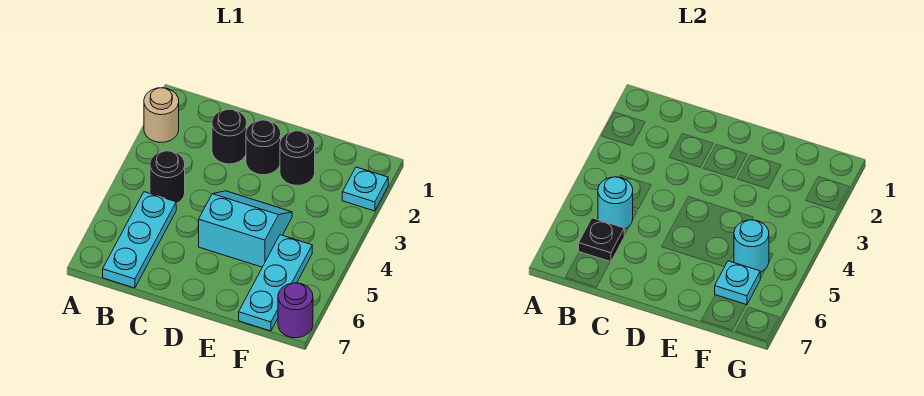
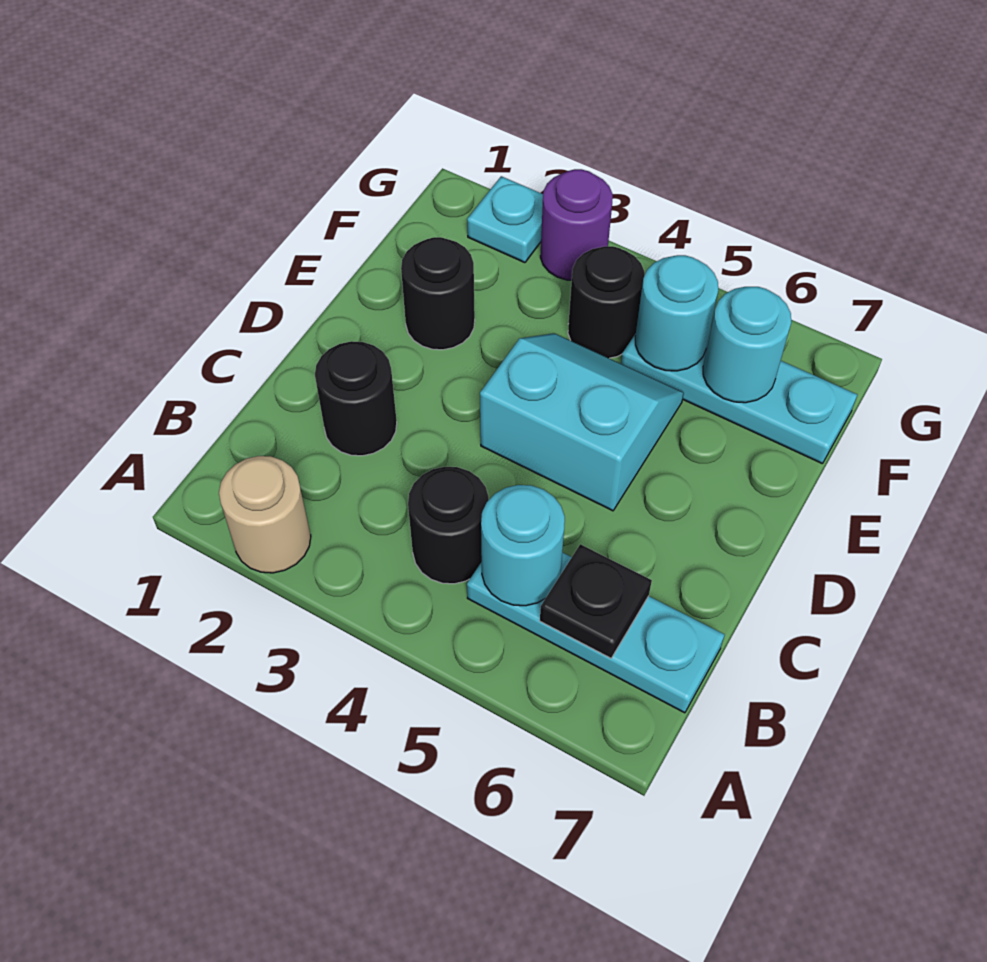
black 1x1 round brick [246,120,281,175] -> black 1x1 round brick moved to [568,246,645,358]
cyan 2x2 slope [199,191,292,267] -> cyan 2x2 slope turned to [480,333,684,511]
cyan 1x1 plate [715,261,760,305] -> cyan 1x1 round brick [703,287,791,403]
purple 1x1 round brick [278,283,313,338] -> purple 1x1 round brick moved to [540,169,613,280]

